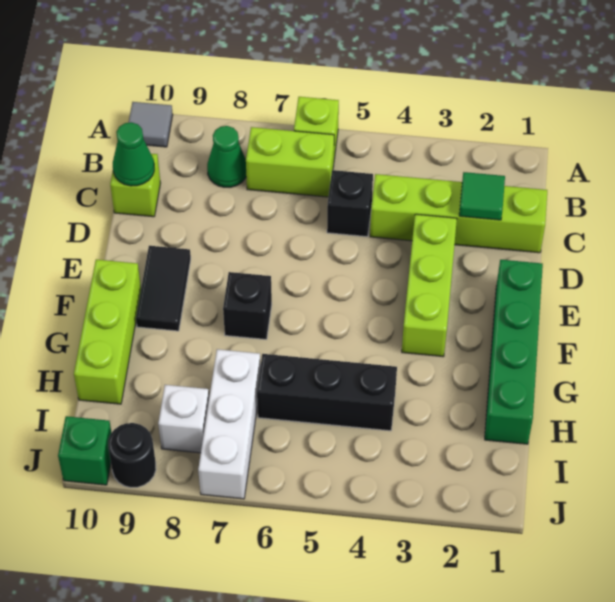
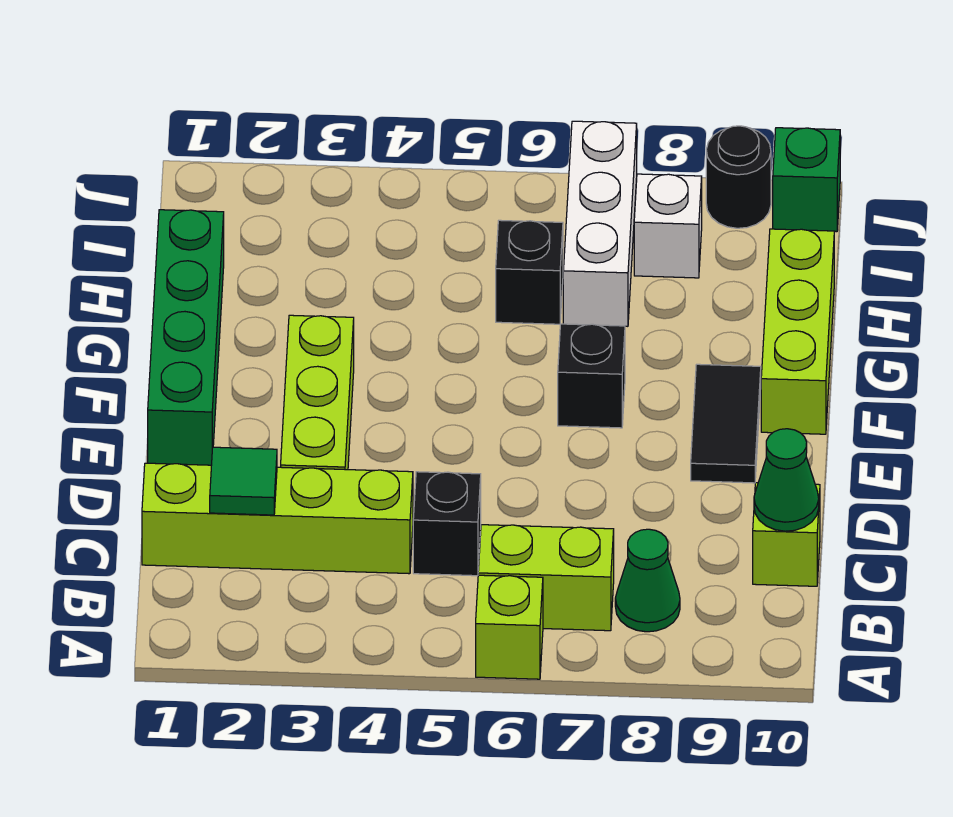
grey 1x1 tile [128,102,173,147] -> none
black 1x3 brick [257,354,397,431] -> black 1x1 brick [496,220,563,324]

